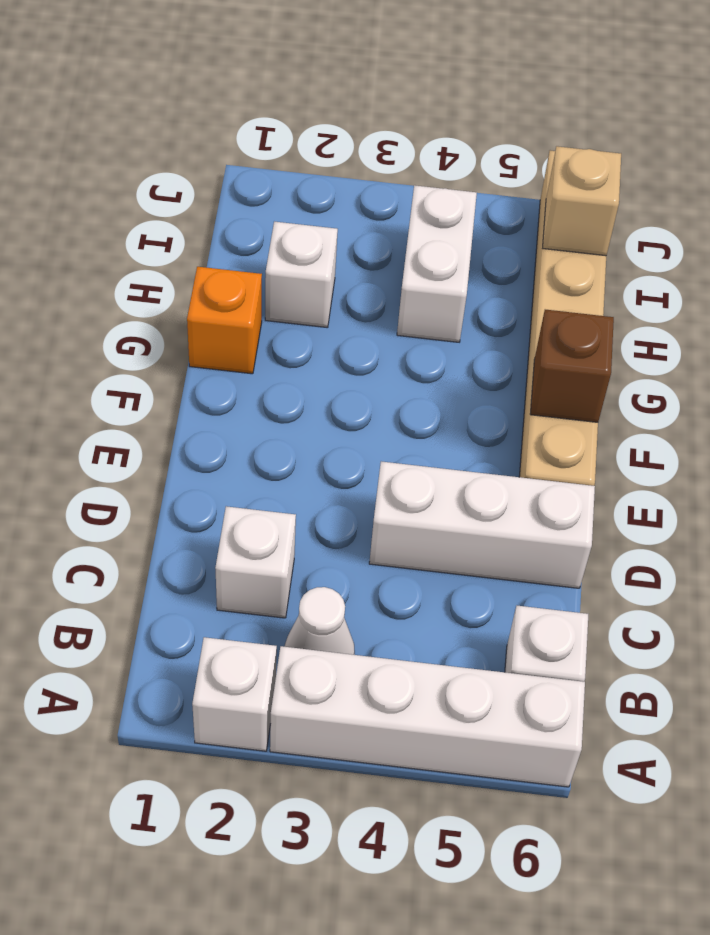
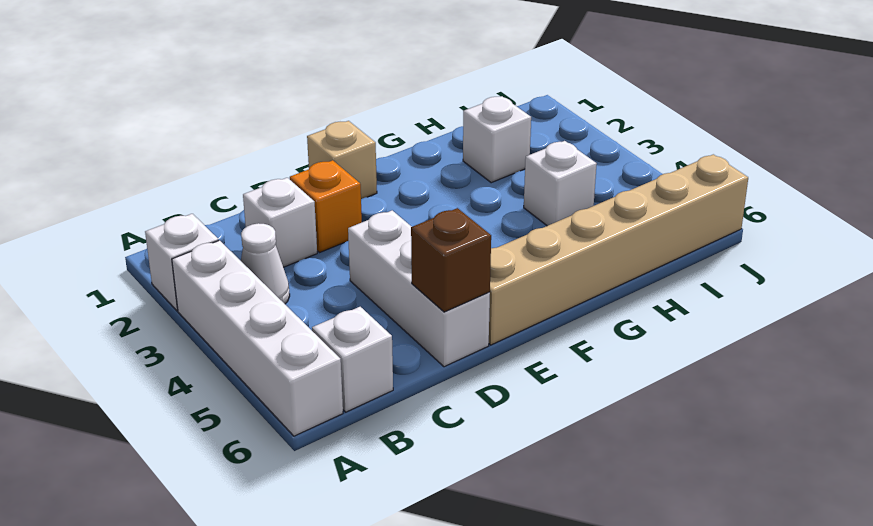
brown 1x1 brick [530,310,614,422] -> brown 1x1 brick moved to [411,208,491,312]
orange 1x1 brick [187,267,262,374] -> orange 1x1 brick moved to [290,160,362,252]
white 1x2 brick [397,185,477,342] -> white 1x1 brick [524,141,597,226]
tan 1x1 brick [542,146,621,256] -> tan 1x1 brick moved to [307,121,377,199]

